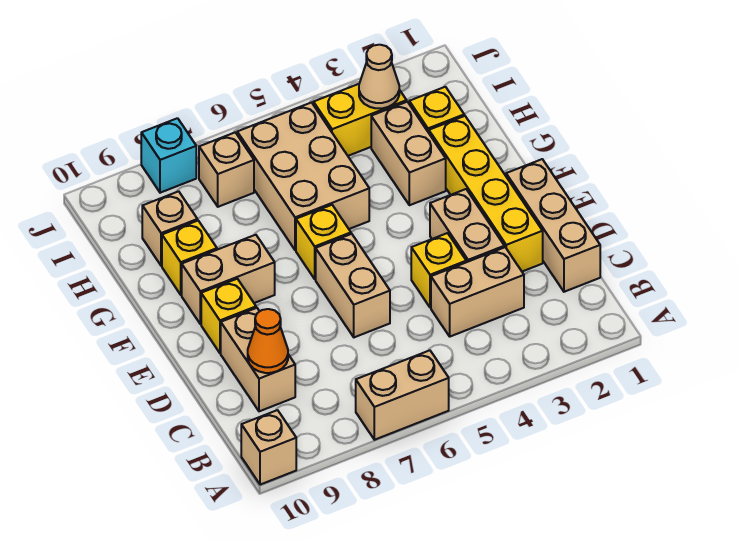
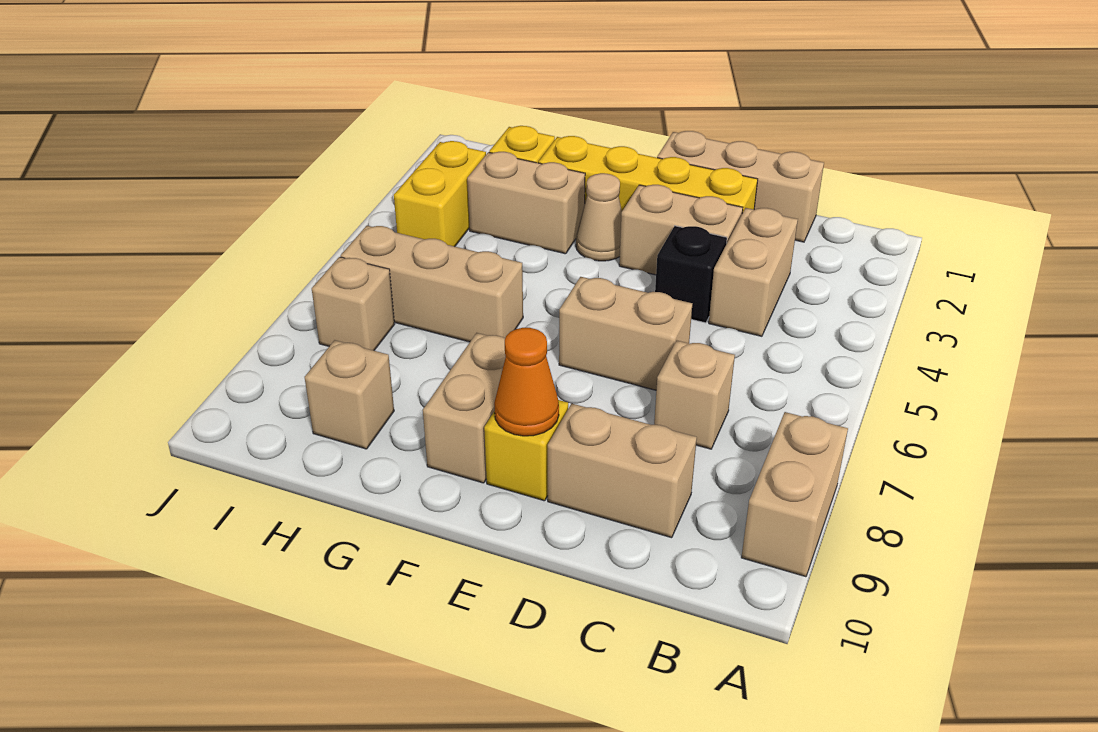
tan 1x2 brick [356,350,449,440] -> tan 1x2 brick moved to [741,412,848,577]
tan 1x1 brick [241,410,296,485] -> tan 1x1 brick moved to [654,341,735,449]
orange 1x1 cone [248,309,288,373] -> orange 1x1 cone moved to [494,328,559,436]
yellow 1x1 brick [411,233,466,308] -> black 1x1 brick [655,226,727,323]
yellow 1x1 brick [296,205,351,279] -> none
tan 2x3 brick [237,103,369,250] -> tan 1x3 brick [341,226,523,342]
yellow 1x1 brick [162,221,217,295] -> none
tan 1x1 cone [359,45,399,108] -> tan 1x1 cone moved to [576,173,622,261]
cyan 1x1 brick [141,118,196,193] -> none

